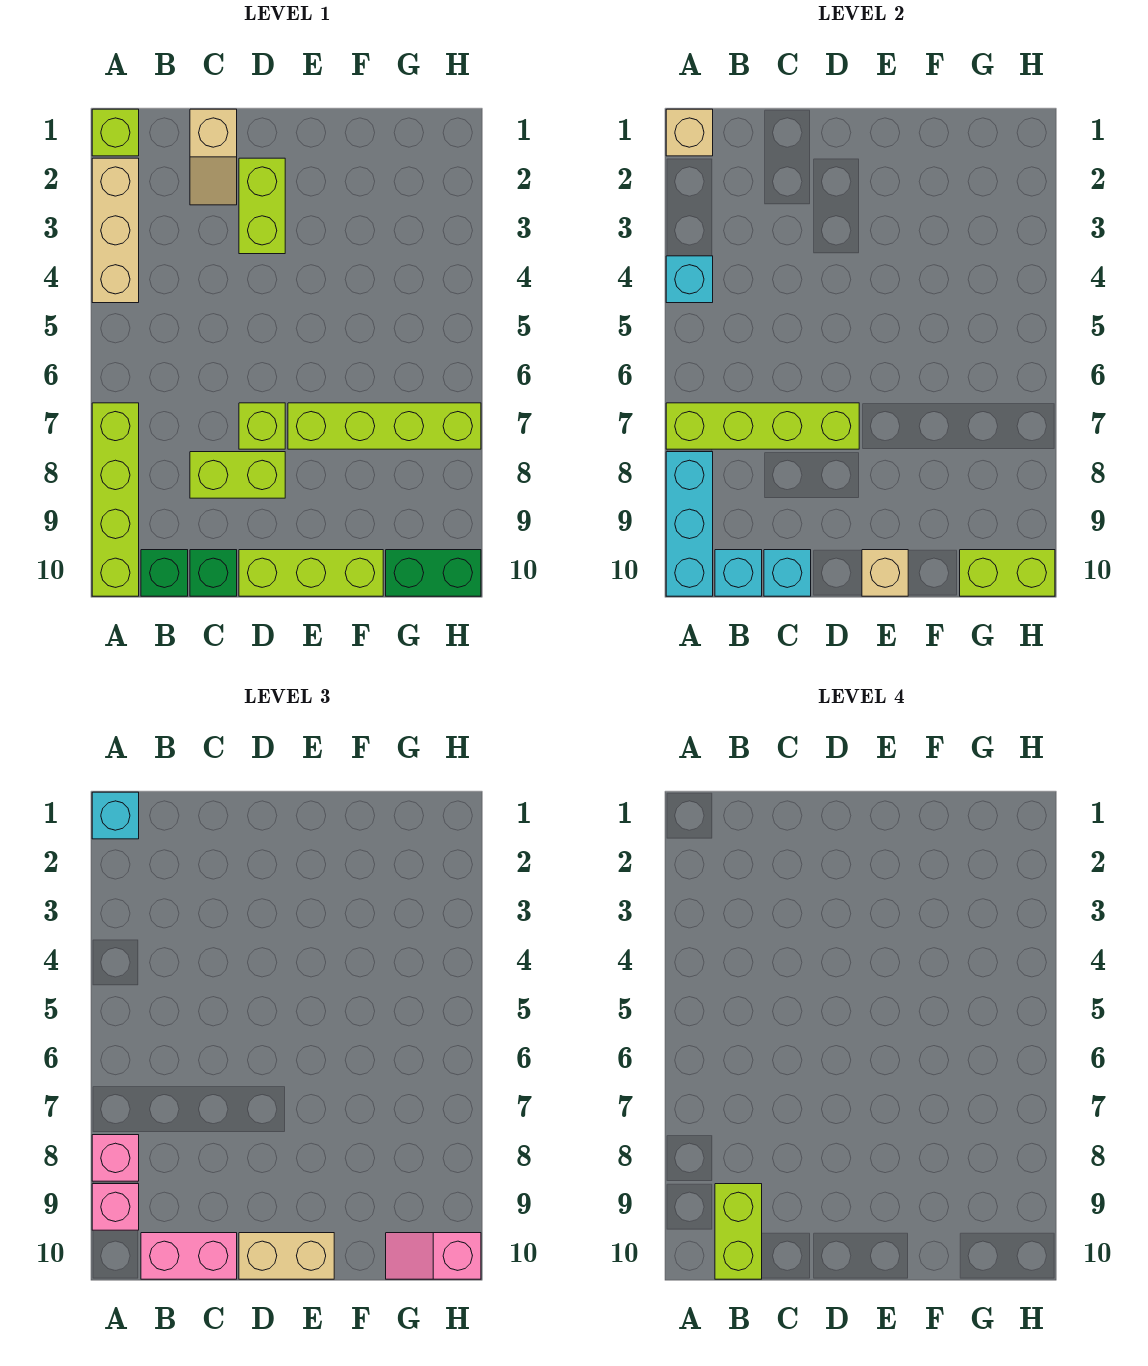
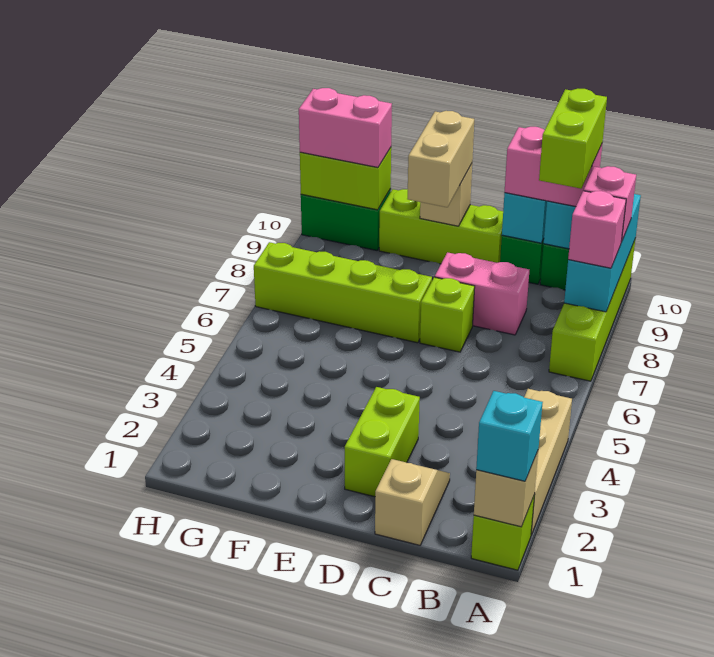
cyan 1x1 brick [666,256,713,303] -> none
lime 1x4 brick [666,403,859,449] -> none
lime 1x2 brick [190,452,285,498] -> pink 1x2 brick [435,252,529,335]
tan 1x2 brick [239,1233,334,1279] -> tan 1x2 brick turned to [407,111,474,207]
pink 1x2 slope [386,1233,481,1279] -> pink 1x2 brick [299,88,392,167]

